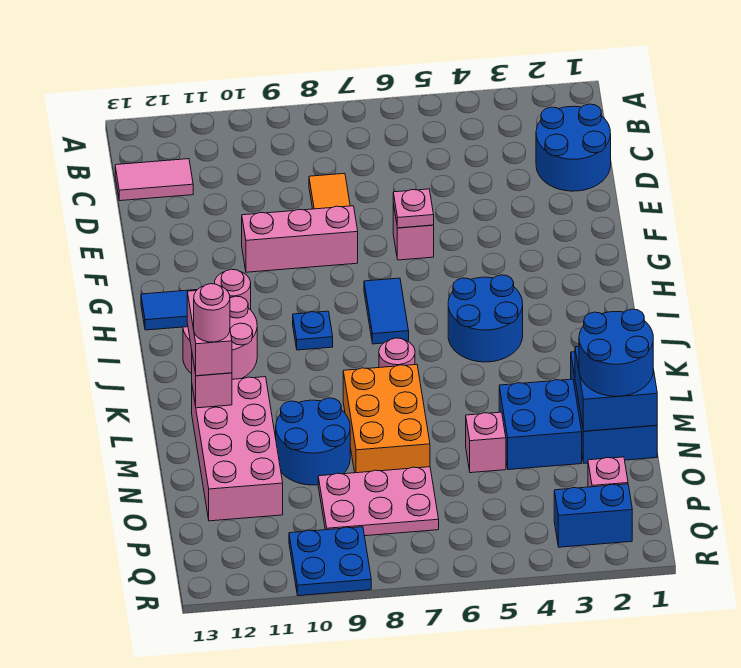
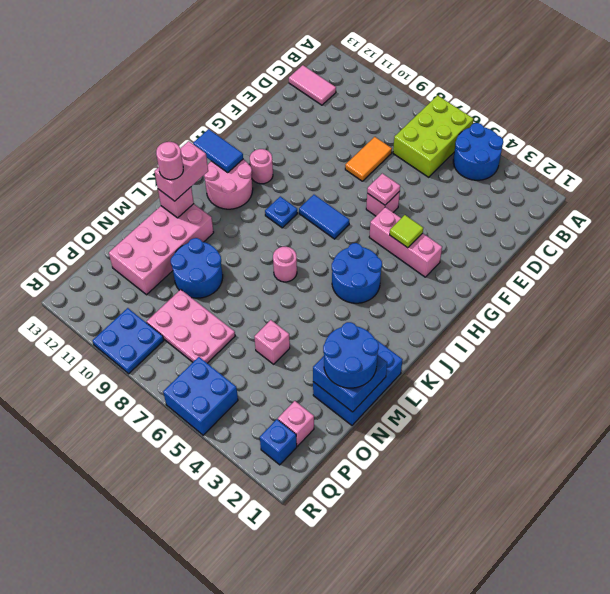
none -> lime 2x3 brick [393,95,473,177]
blue 2x2 round brick [536,104,611,191] -> blue 2x2 round brick moved to [453,123,503,180]
pink 1x3 brick [242,206,358,272] -> pink 1x3 brick moved to [369,207,442,277]
none -> lime 1x1 tile [390,215,423,248]
blue 1x2 tile [364,278,409,344] -> blue 1x2 tile turned to [299,195,349,239]
orange 2x3 brick [343,365,430,473] -> none
blue 2x2 brick [499,379,582,470] -> blue 2x2 brick moved to [163,357,238,435]
blue 1x2 brick [554,484,632,547] -> blue 1x1 brick [260,419,297,465]

